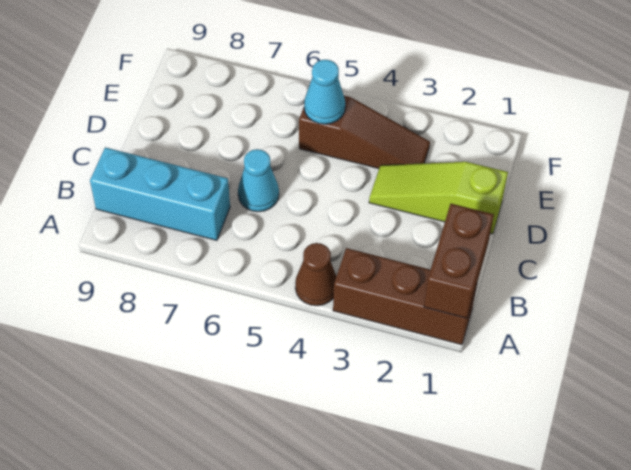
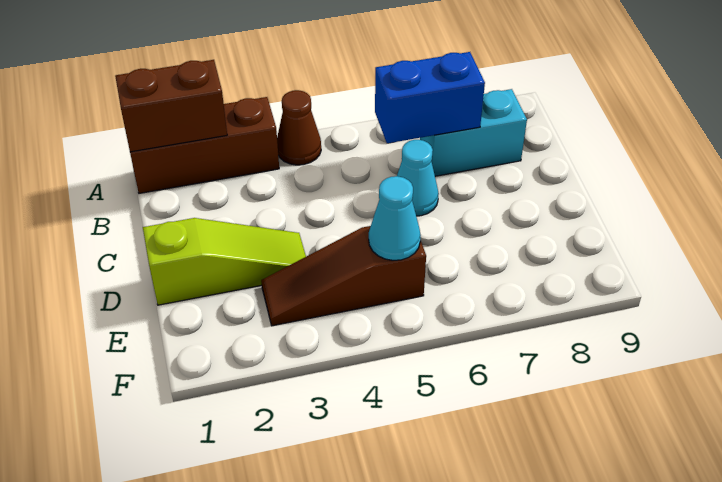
brown 1x2 brick [424,204,494,318] -> brown 1x2 brick turned to [115,60,227,152]
none -> blue 1x2 brick [375,52,485,143]
cyan 1x3 brick [90,147,230,240] -> cyan 1x2 brick [420,89,527,176]

